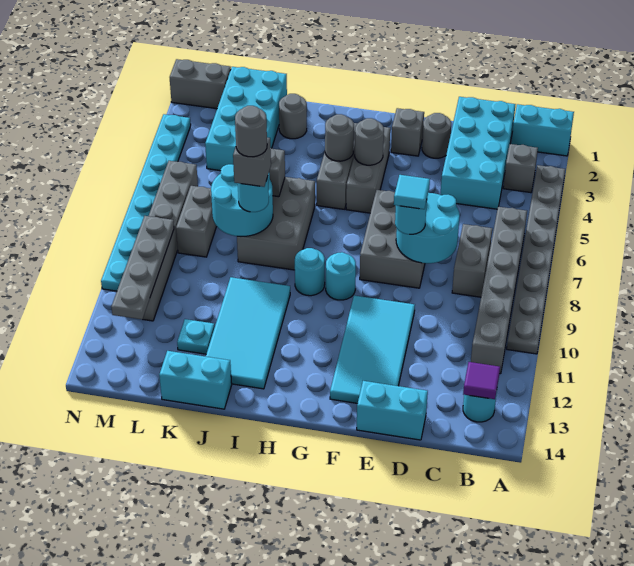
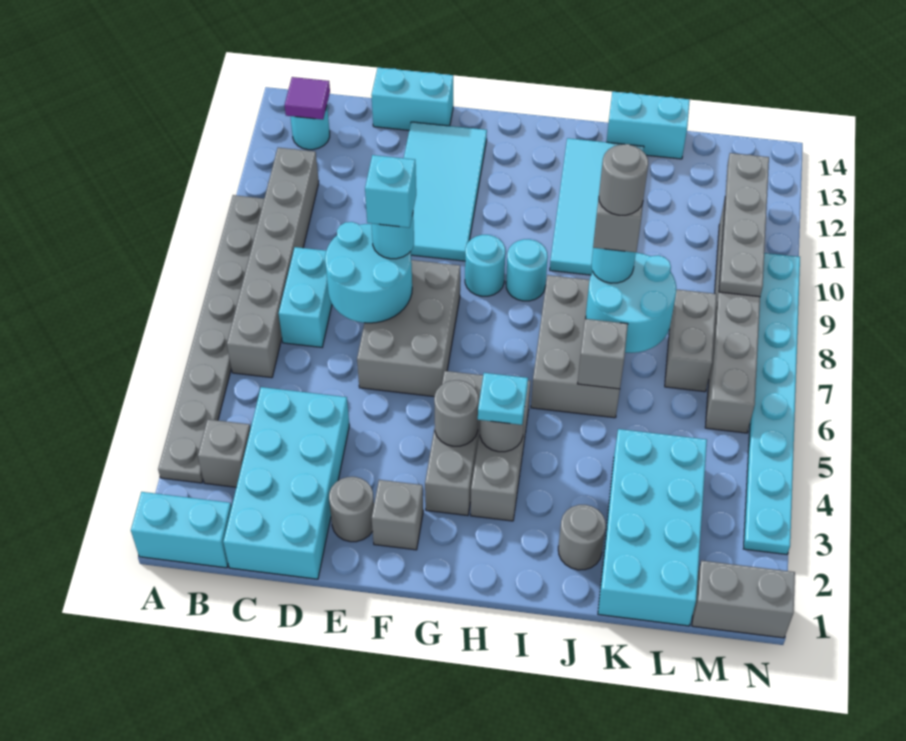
grey 1x2 brick [452,224,492,297] -> cyan 1x2 brick [279,247,332,347]
cyan 1x1 tile [394,175,430,209] -> cyan 1x1 brick [365,155,416,228]
cyan 1x1 plate [177,319,215,354] -> cyan 1x1 plate moved to [478,373,528,425]

